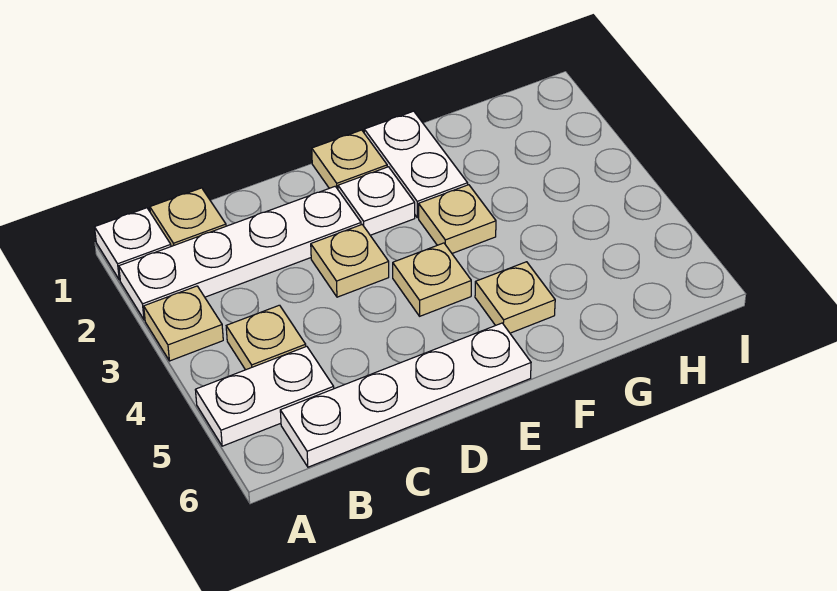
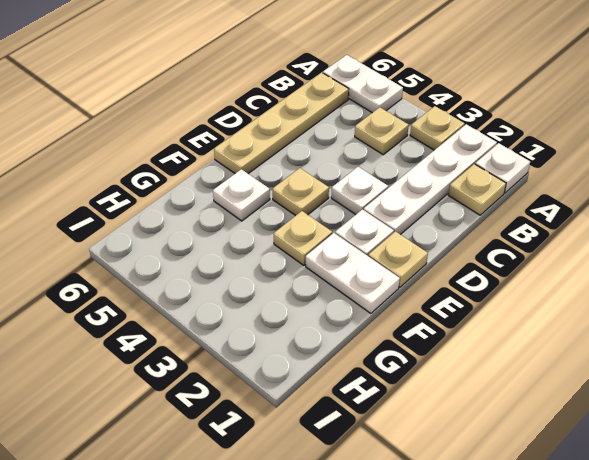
white 1x2 plate [196,346,334,446] -> white 1x2 plate turned to [323,55,403,113]
white 1x4 plate [280,323,531,467] -> tan 1x4 plate [214,72,349,174]
tan 1x1 plate [311,225,389,297] -> white 1x1 plate [331,167,388,214]
tan 1x1 plate [475,262,555,333] -> white 1x1 plate [213,169,270,221]

